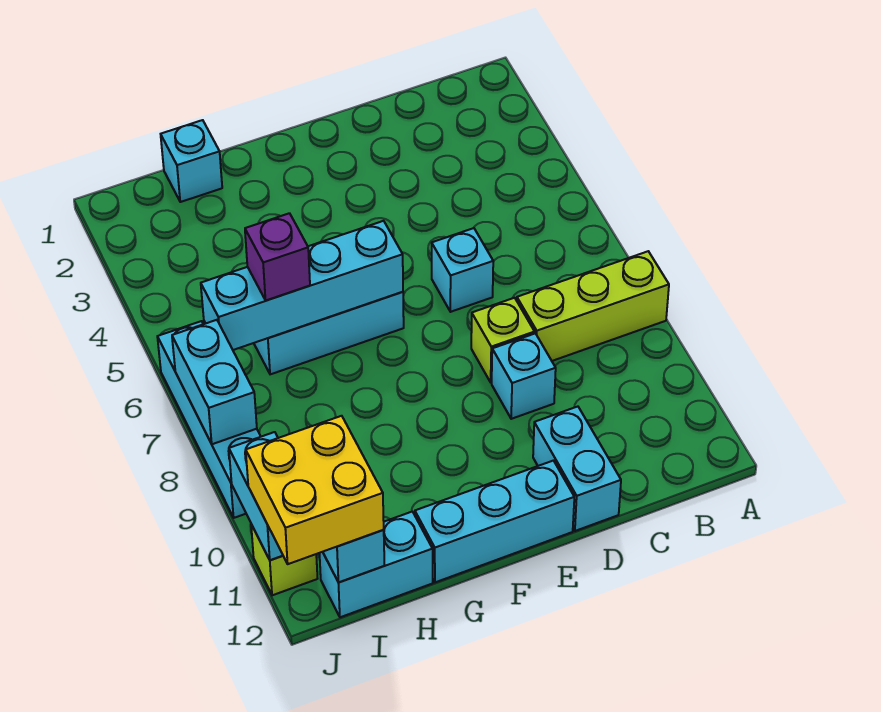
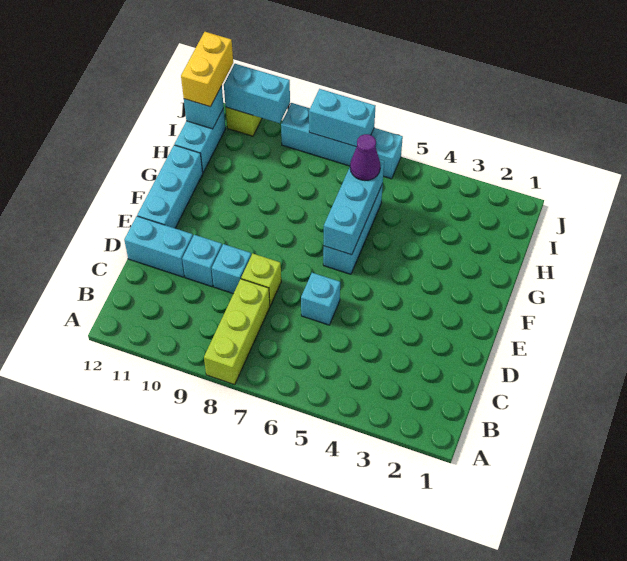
cyan 1x4 brick [201,221,403,350] -> cyan 1x3 brick [324,160,384,255]
cyan 1x1 brick [161,120,222,202] -> cyan 1x1 brick moved to [182,235,222,287]
purple 1x1 brick [245,213,310,300] -> purple 1x1 cone [350,134,380,181]
yellow 2x2 brick [246,416,384,564] -> yellow 1x2 brick [181,32,233,107]

